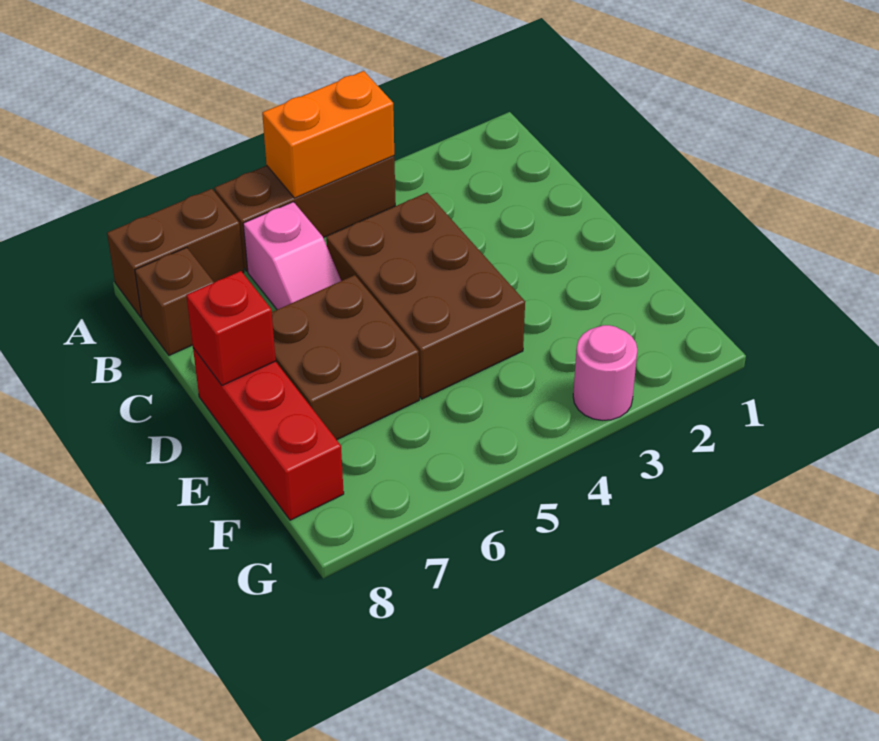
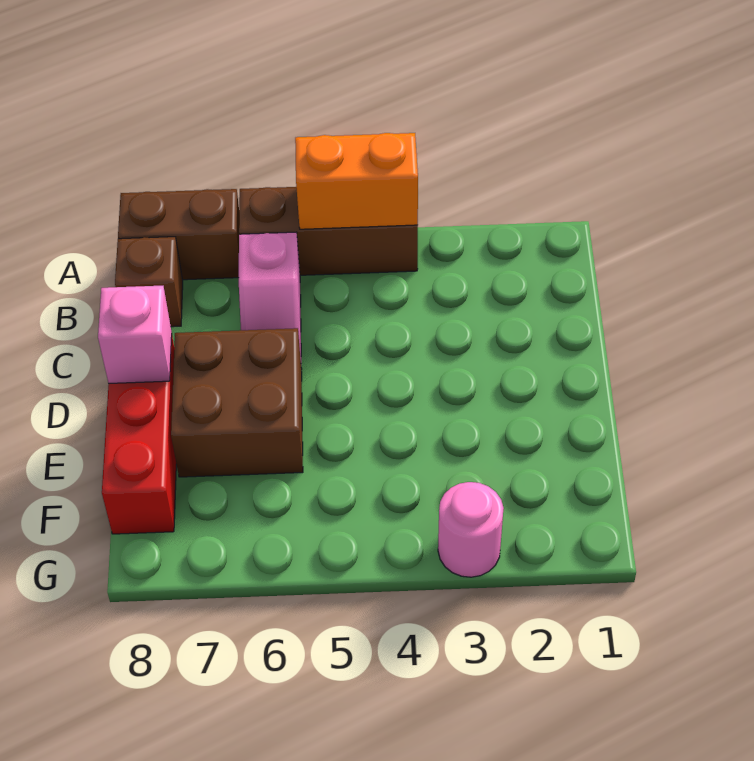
brown 2x3 brick [326,193,525,399] -> none
red 1x1 brick [186,271,276,385] -> pink 1x1 brick [98,286,172,383]

